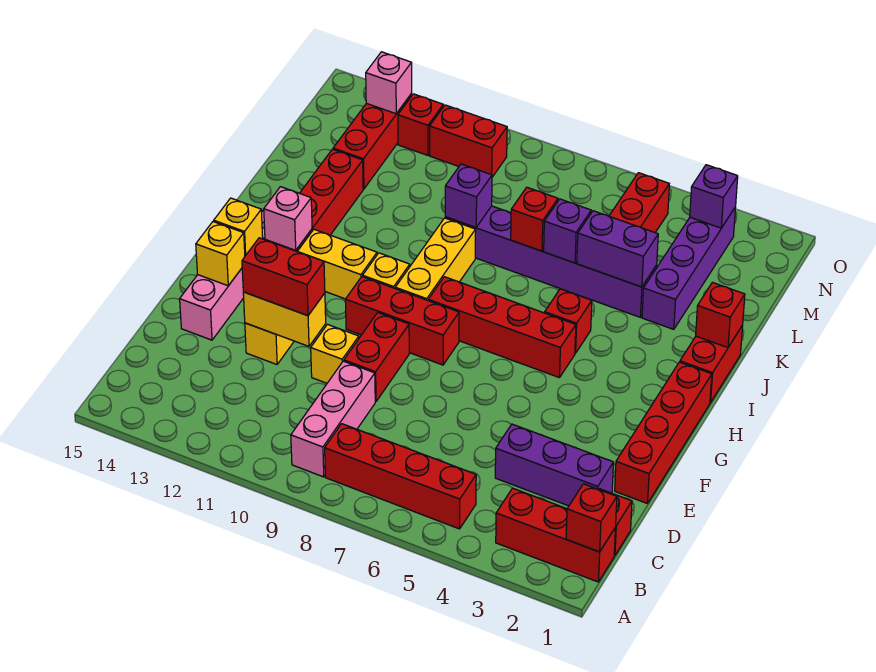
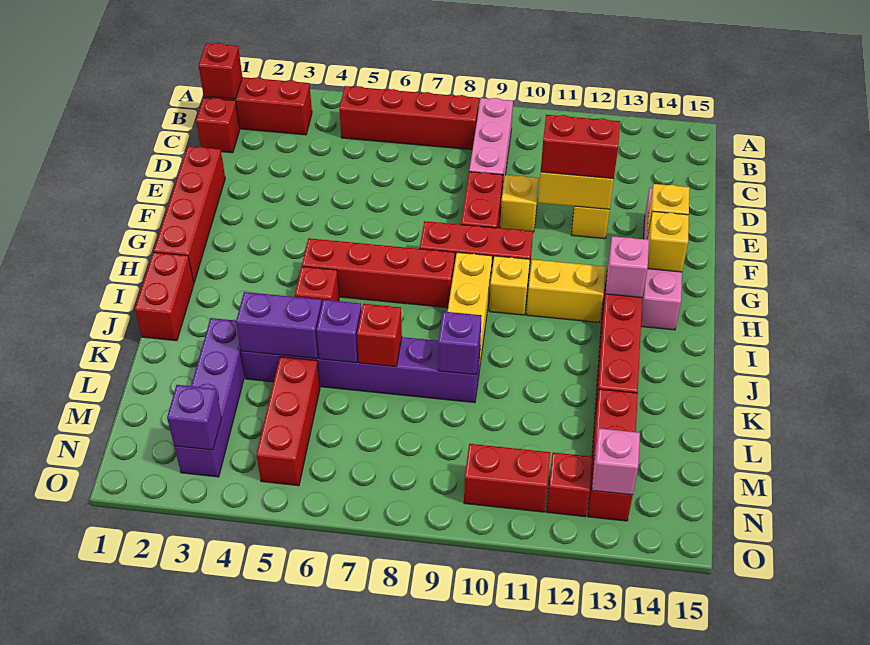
purple 1x3 brick [495,424,613,506] -> none
red 1x1 brick [696,283,745,348] -> none

